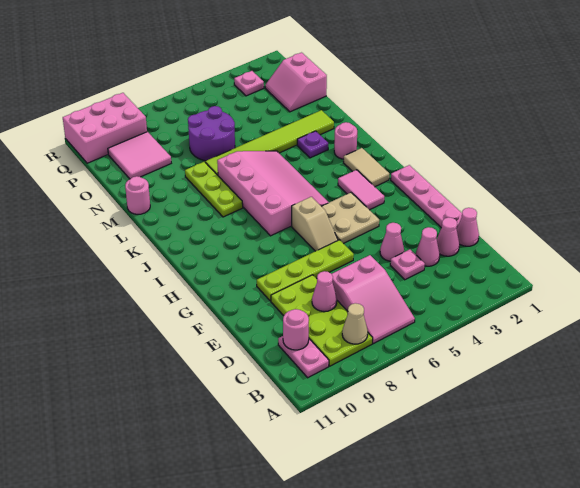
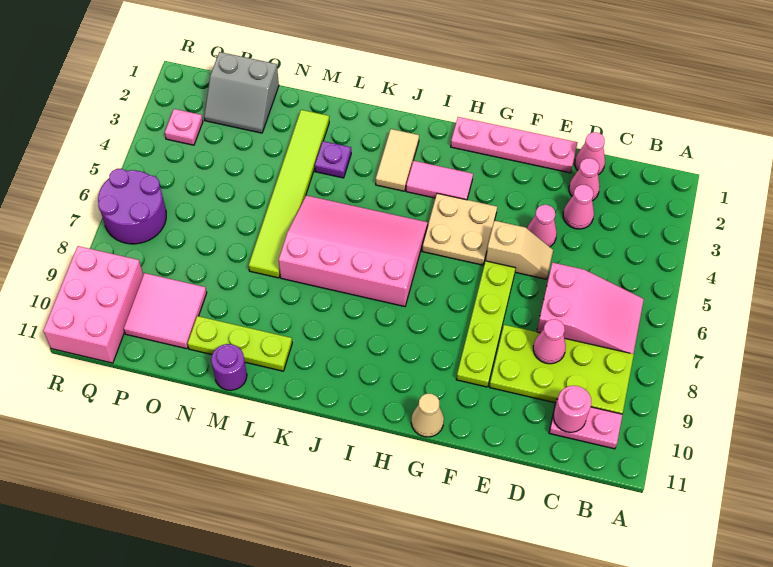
tan 1x1 cone [342,303,368,344] -> tan 1x1 cone moved to [411,394,444,437]
pink 1x1 plate [390,249,425,280] -> none
tan 1x2 slope [292,197,338,251] -> tan 1x2 slope moved to [486,221,553,279]
tan 1x2 tile [343,148,389,187] -> tan 1x2 tile turned to [376,129,419,191]
pink 1x1 round brick [334,122,357,159] -> none
lime 1x3 plate [185,162,243,217] -> lime 1x3 plate moved to [188,316,292,371]
pink 1x1 round brick [125,176,150,214] -> purple 1x1 round brick [211,344,247,390]
purple 2x2 round brick [188,106,235,161] -> purple 2x2 round brick moved to [98,169,166,244]
pink 2x2 slope [265,53,327,112] -> grey 2x2 slope [204,52,279,133]

